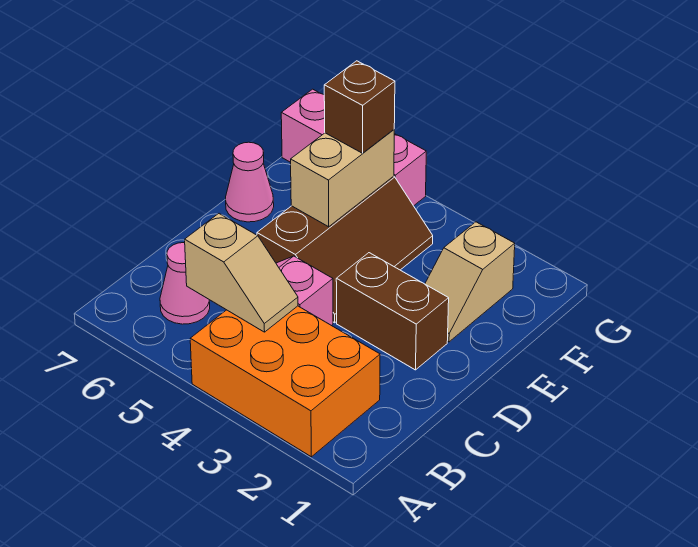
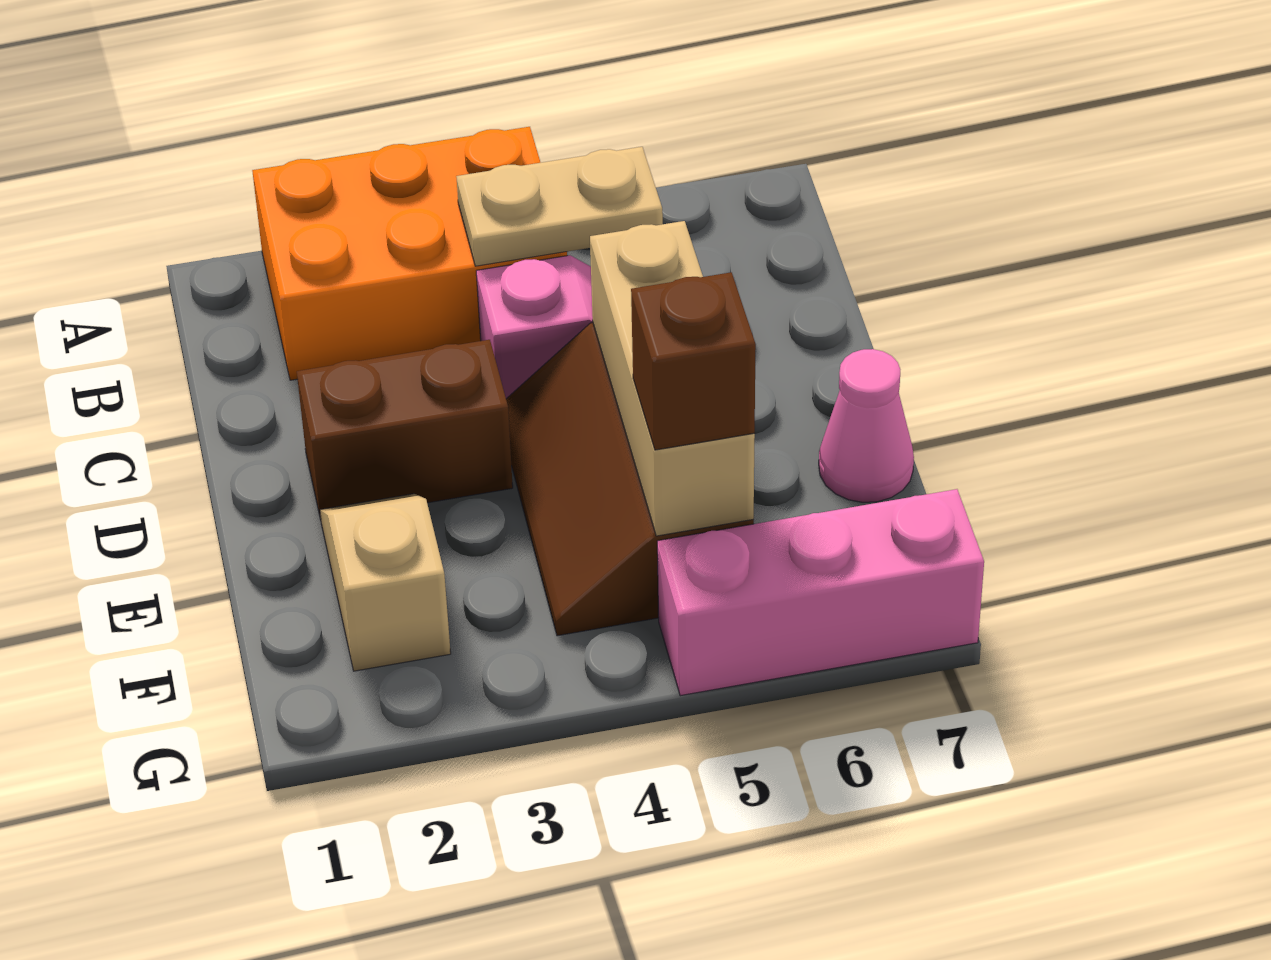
tan 1x2 slope [185,214,298,332] -> tan 1x2 plate [456,147,663,266]
pink 1x1 cone [160,243,210,324] -> none
tan 1x2 brick [291,130,394,227] -> tan 1x3 brick [590,221,755,536]

